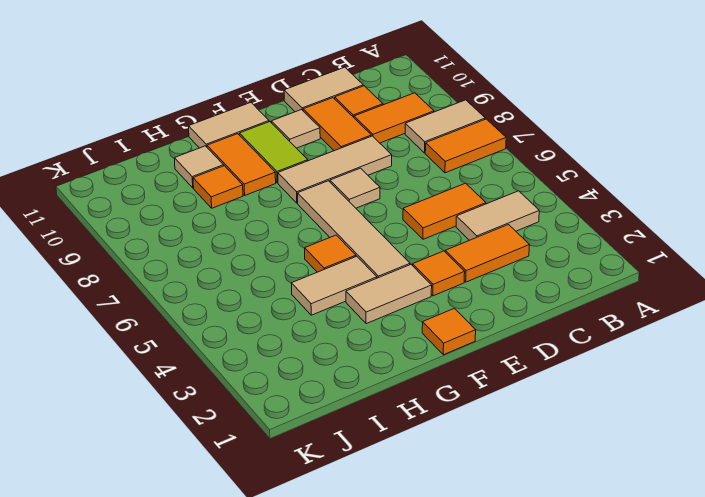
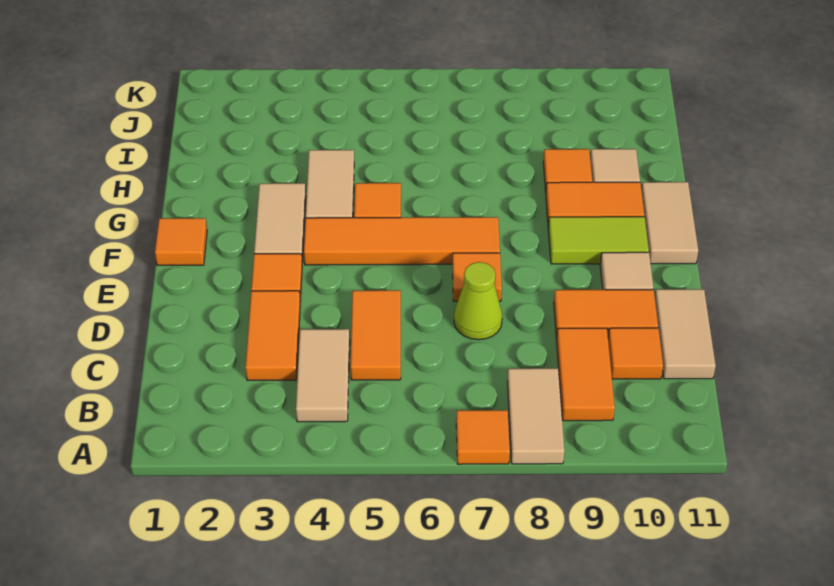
orange 1x2 tile [425,119,506,173] -> orange 1x1 tile [456,410,510,464]
none -> lime 1x1 cone [454,262,502,340]
tan 1x3 tile [278,136,392,203] -> none
tan 1x1 tile [330,168,380,208] -> orange 1x1 tile [453,253,502,301]
tan 1x4 tile [298,181,410,278] -> orange 1x4 tile [304,217,500,265]

